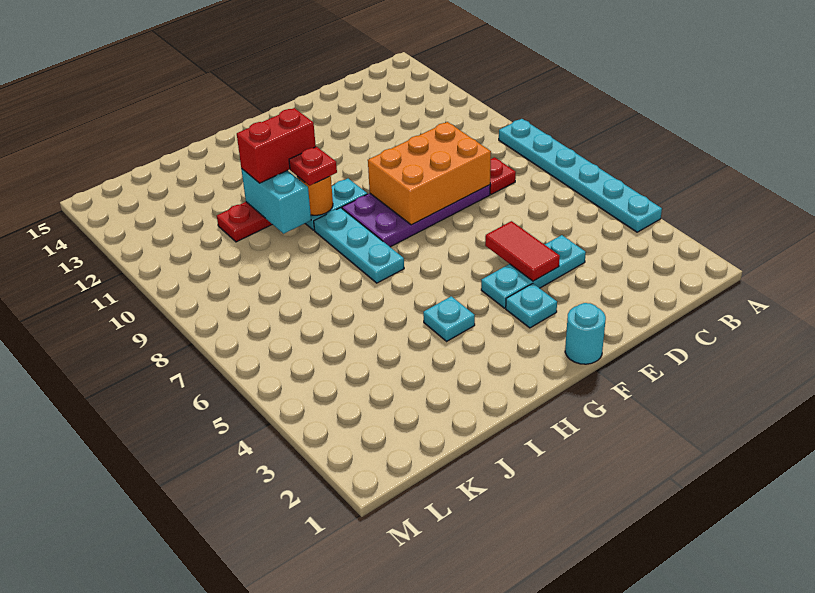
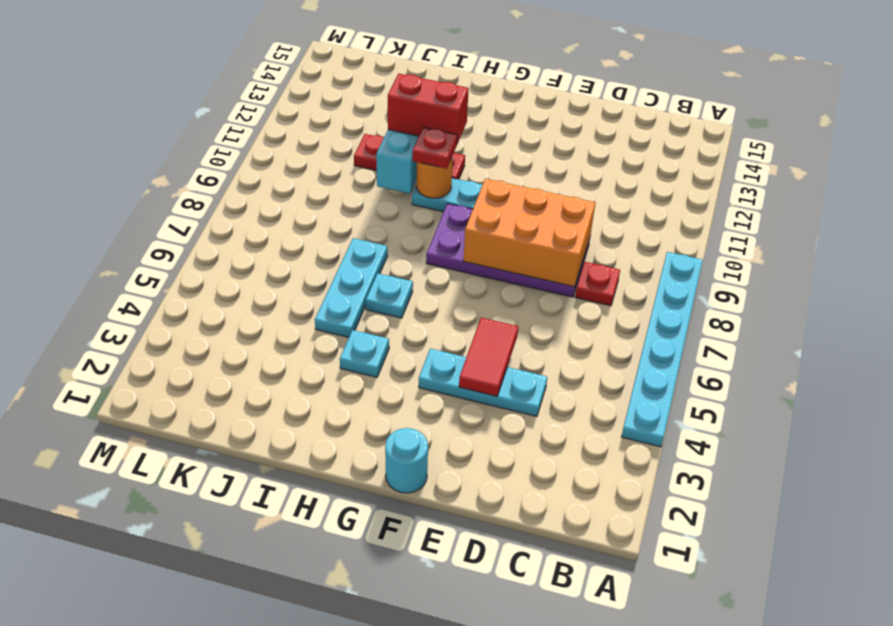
cyan 1x1 plate [506,284,557,328] -> cyan 1x1 plate moved to [366,273,413,318]
cyan 1x3 plate [314,208,404,283] -> cyan 1x3 plate moved to [315,238,388,337]

